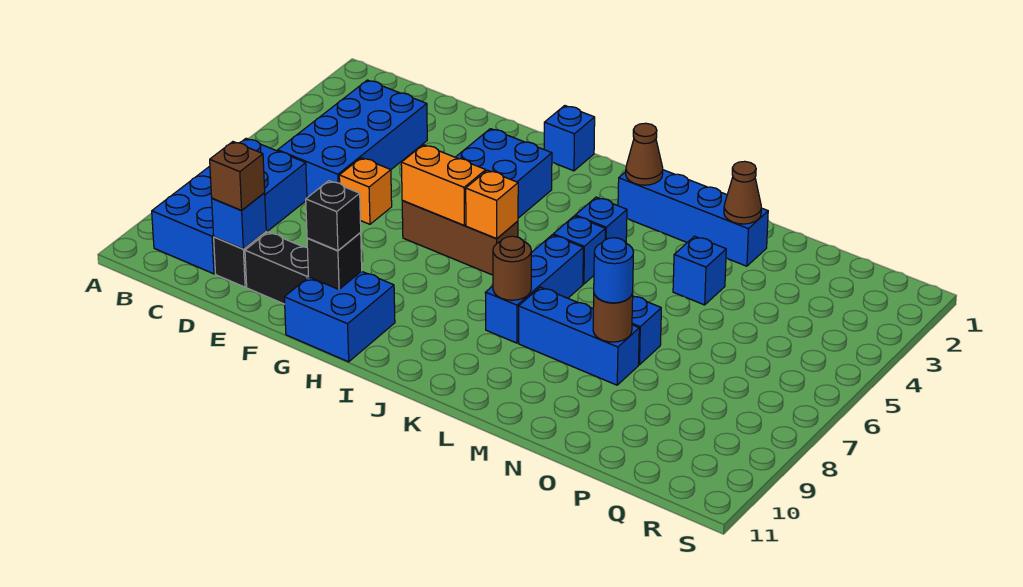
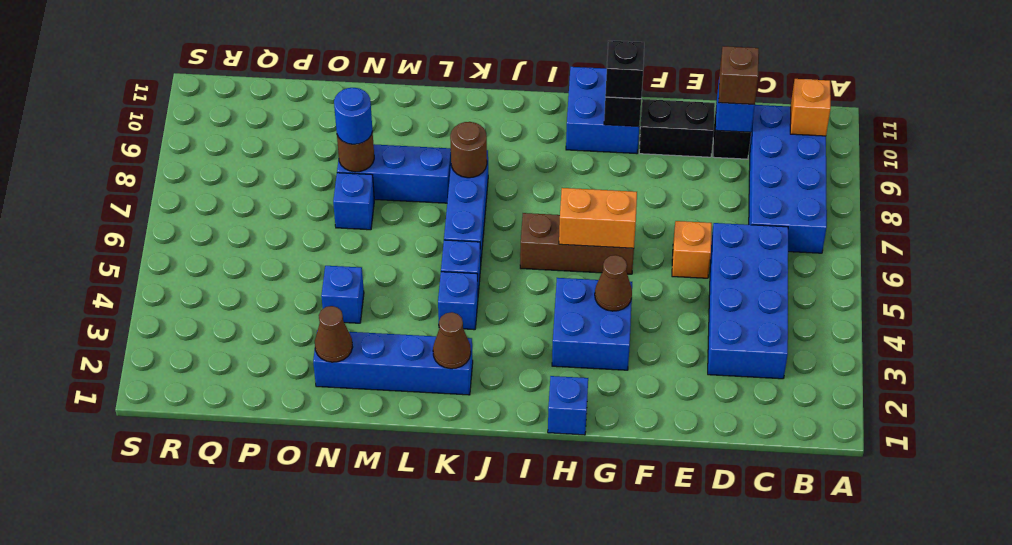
none -> brown 1x1 cone [595,255,632,311]
orange 1x1 brick [466,170,518,239] -> orange 1x1 brick moved to [790,79,831,136]

